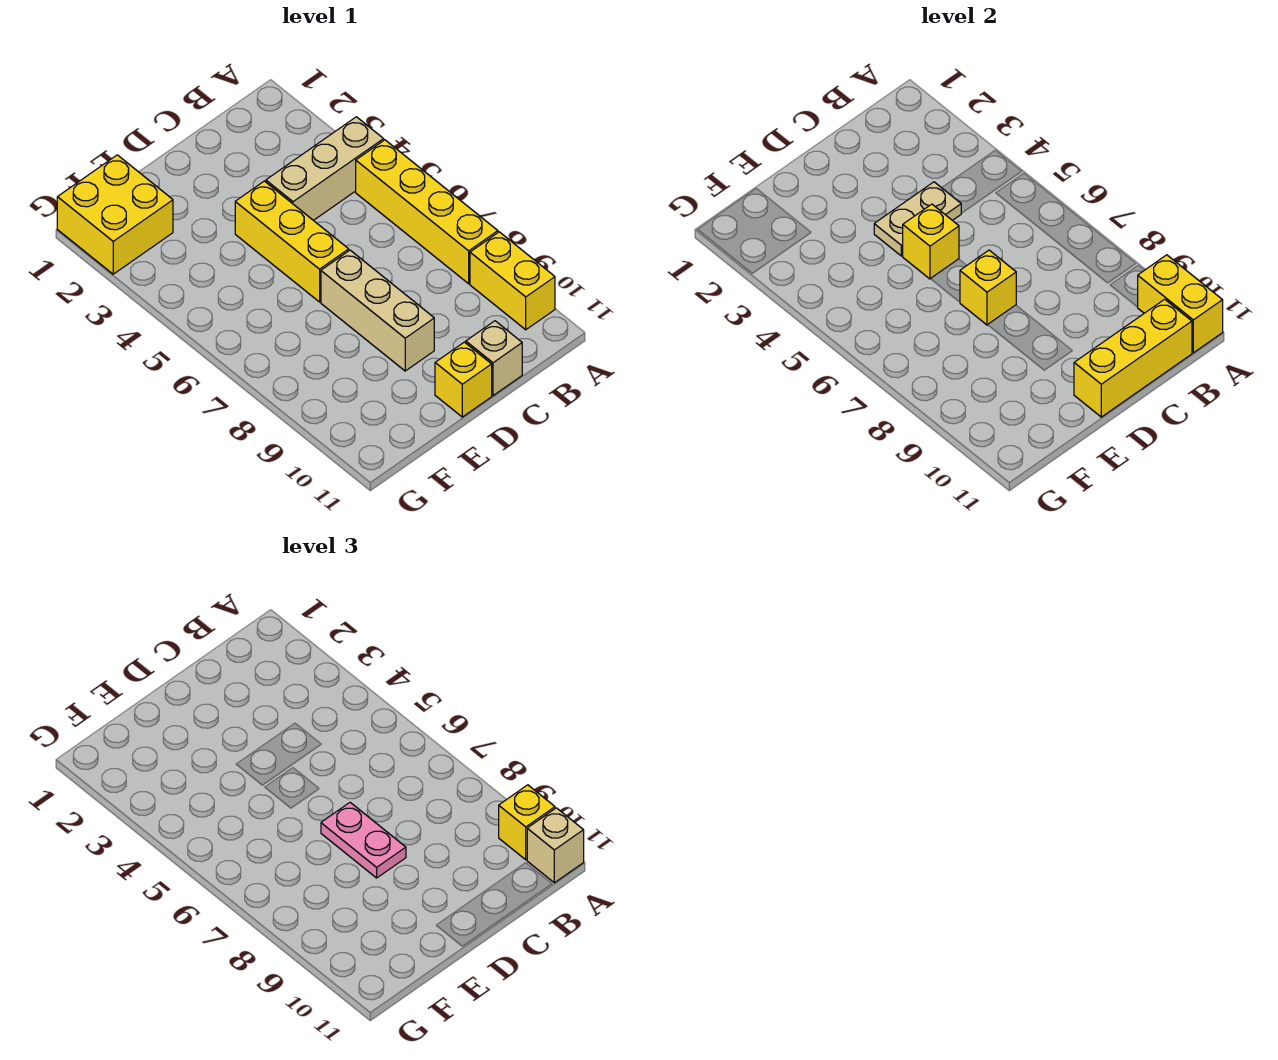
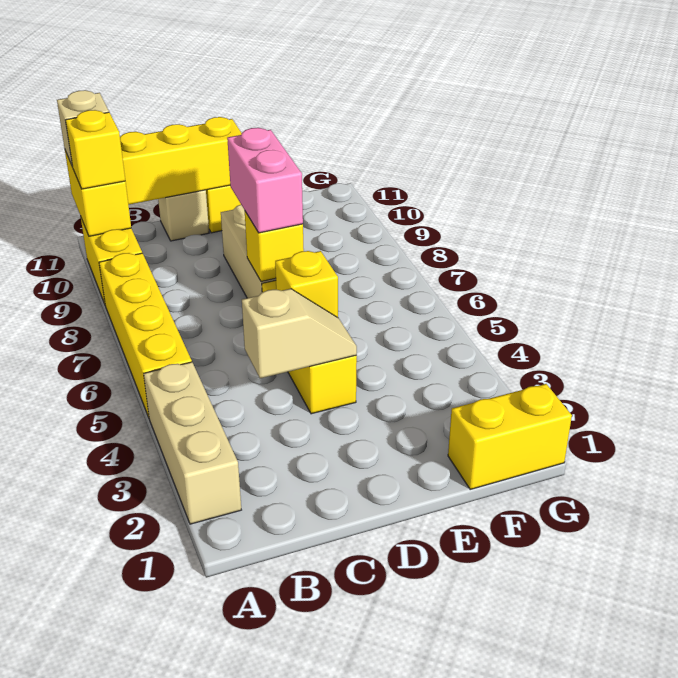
tan 1x3 brick [266,117,384,220] -> tan 1x3 brick turned to [144,362,241,524]
tan 1x2 plate [874,182,961,256] -> tan 1x2 slope [242,289,357,378]
pink 1x2 plate [321,803,406,878] -> pink 1x2 brick [227,128,303,233]
yellow 2x2 brick [57,155,173,274] -> yellow 1x2 brick [448,384,572,489]

